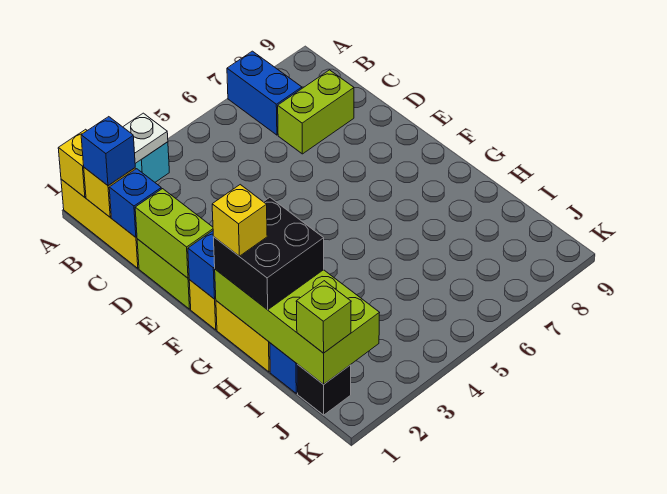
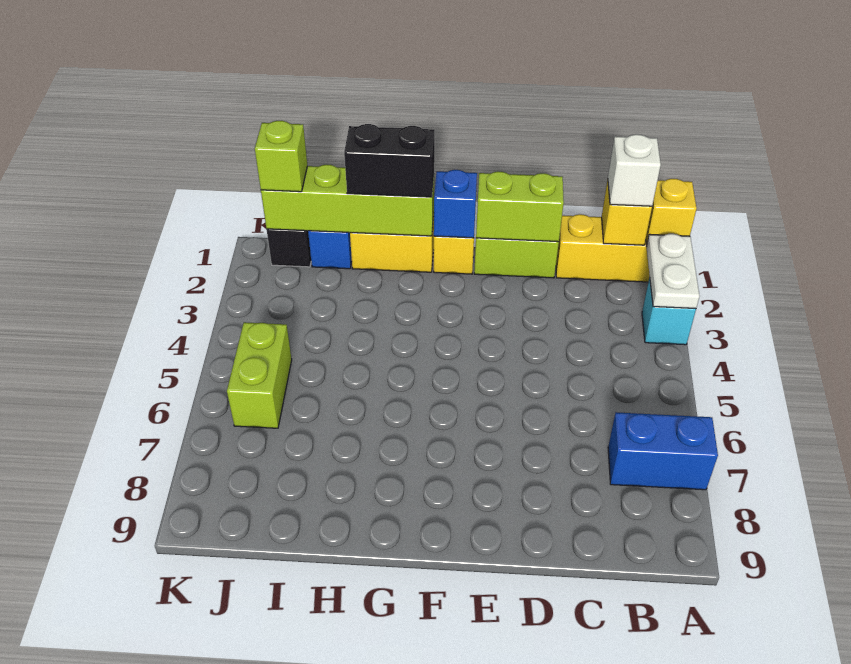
blue 1x1 brick [81,117,135,186] -> white 1x1 brick [608,134,661,206]
blue 1x1 brick [109,169,161,237] -> none
lime 1x2 brick [278,70,354,154] -> lime 1x2 brick moved to [227,322,292,428]
lime 2x4 brick [215,269,379,385] -> lime 1x4 brick [261,165,434,236]
black 2x2 brick [213,197,324,310] -> black 1x2 brick [344,124,435,197]
yellow 1x1 brick [212,185,267,256] -> none

